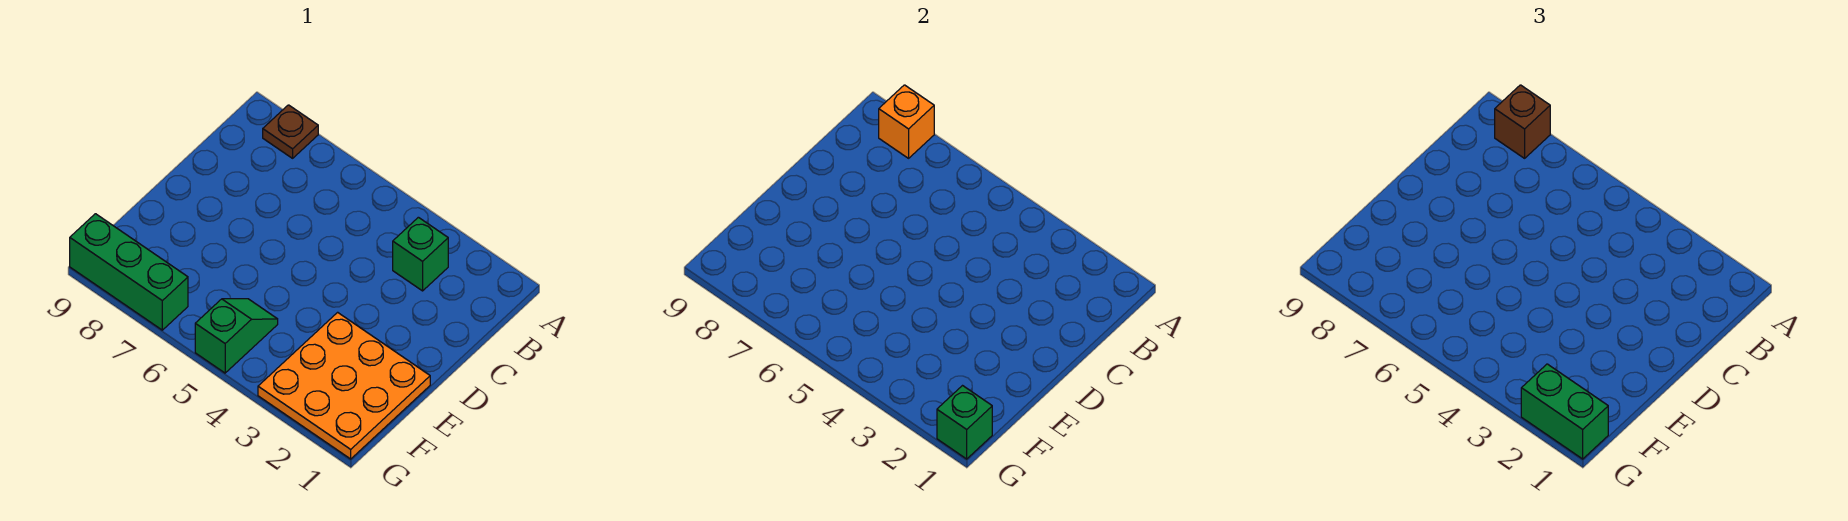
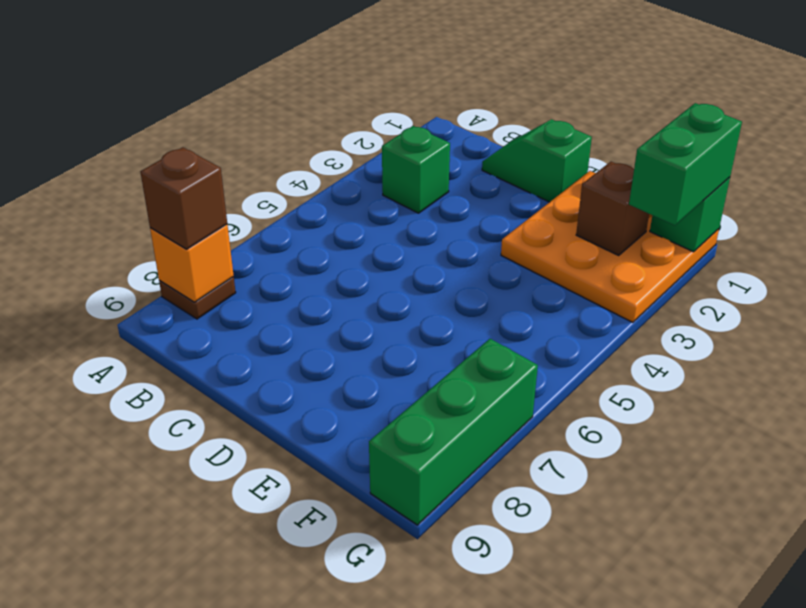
none -> brown 1x1 brick [576,162,649,255]
green 1x2 slope [195,299,278,373] -> green 1x2 slope moved to [482,119,592,202]

